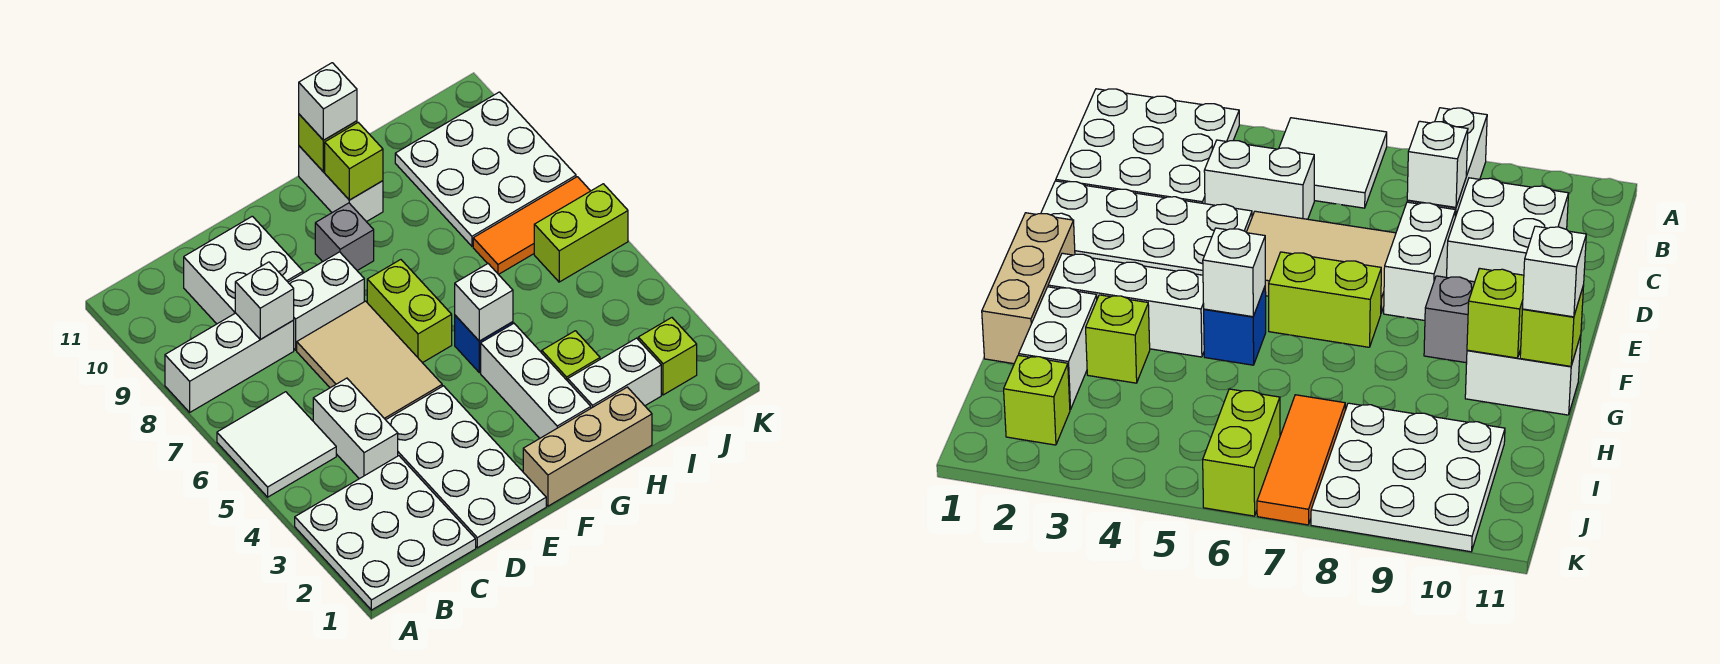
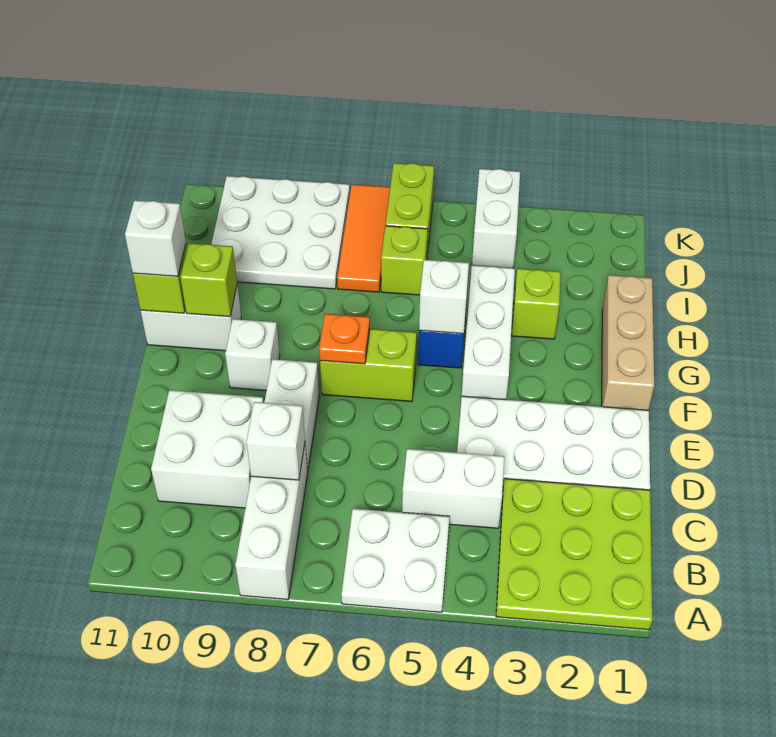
white 3x3 plate [295,456,476,610] -> lime 3x3 plate [496,479,652,630]
white 2x2 tile [217,392,336,497] -> white 2x2 plate [342,509,449,612]
tan 2x3 tile [297,301,442,420] -> none
none -> orange 1x1 plate [319,314,370,364]
grey 1x1 brick [315,203,374,270] -> white 1x1 brick [225,319,280,390]
white 1x3 brick [481,324,591,438] -> white 1x3 brick turned to [462,265,515,400]
white 1x2 brick [568,338,661,408] -> white 1x2 brick moved to [472,169,520,268]
lime 1x1 brick [638,318,697,395] -> lime 1x1 brick moved to [381,226,428,295]

